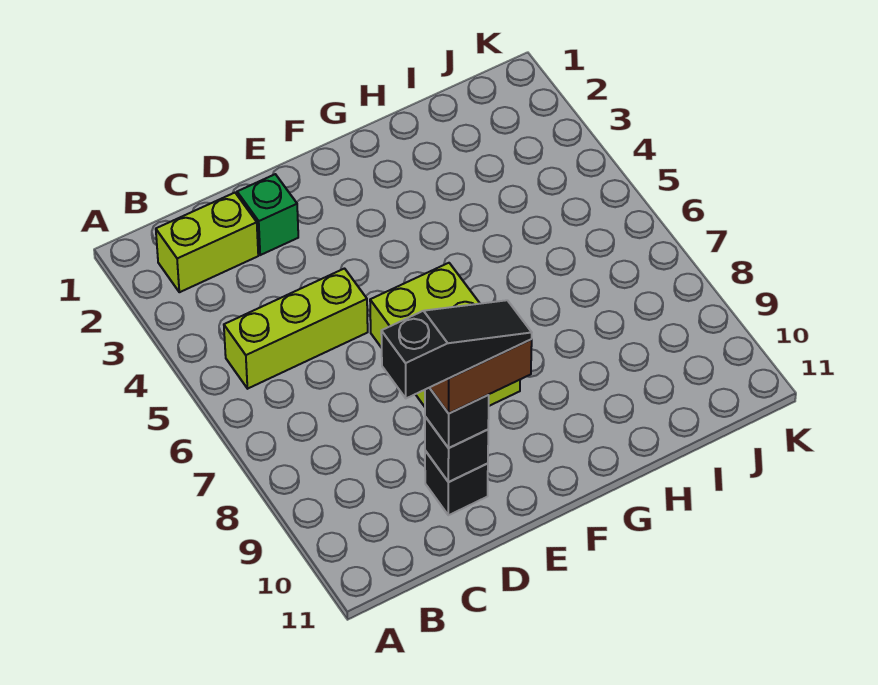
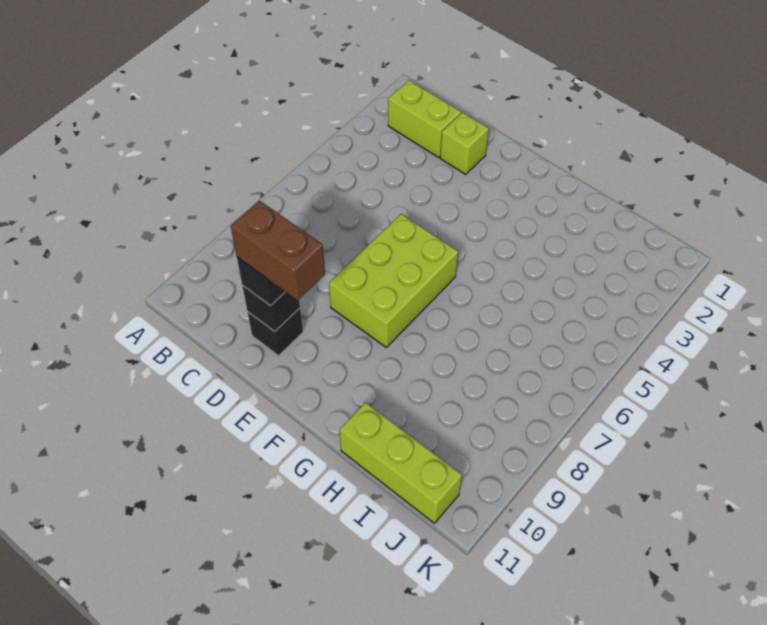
lime 1x3 brick [224,269,368,389] -> lime 1x3 brick moved to [340,403,462,523]
black 1x3 slope [381,300,532,398] -> none
green 1x1 brick [237,174,298,255] -> lime 1x1 brick [440,112,489,174]

